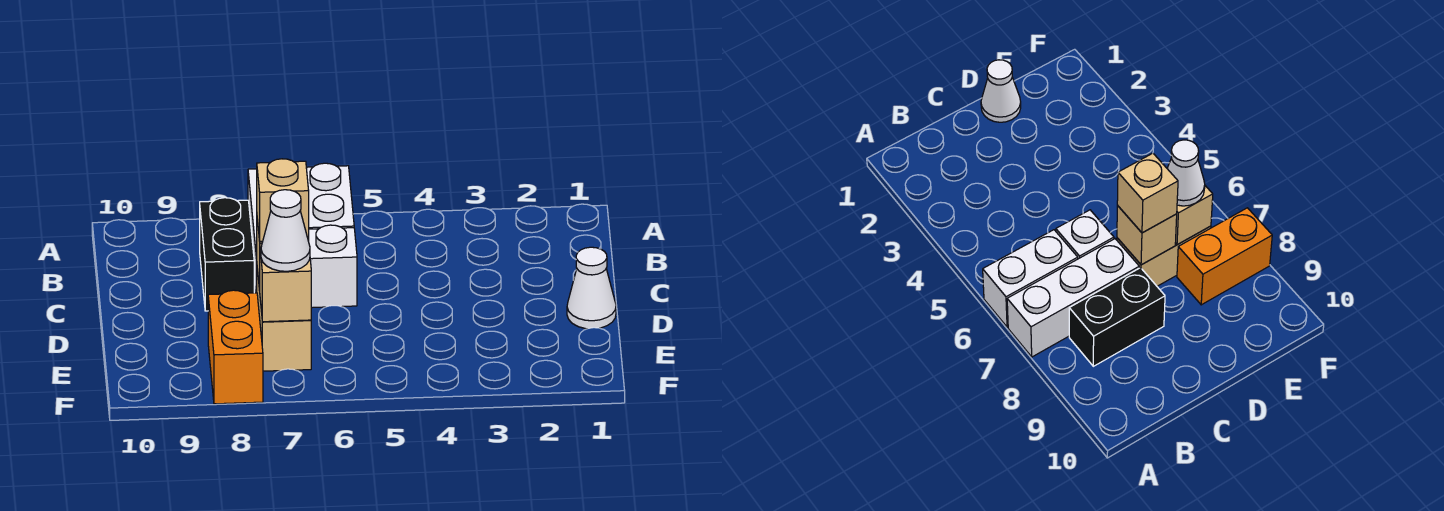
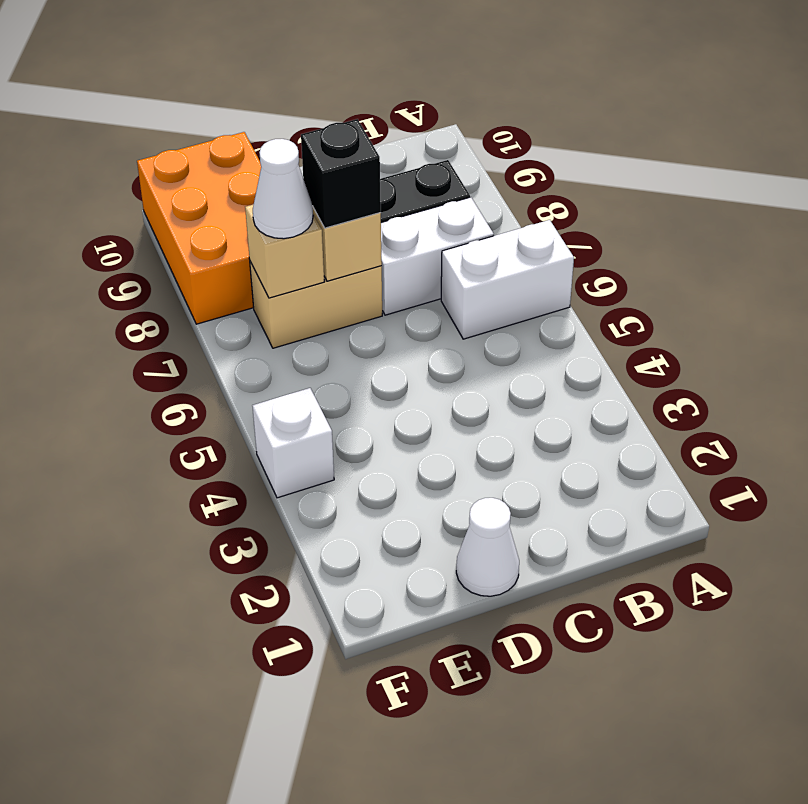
white 1x3 brick [1007,239,1139,357] -> white 1x2 brick [381,197,494,315]
white 1x1 brick [308,225,357,308] -> white 1x1 brick moved to [252,388,334,498]
tan 1x1 brick [257,159,309,241] -> black 1x1 brick [301,119,381,228]
orange 1x2 brick [208,290,263,404] -> orange 2x3 brick [137,132,261,324]

